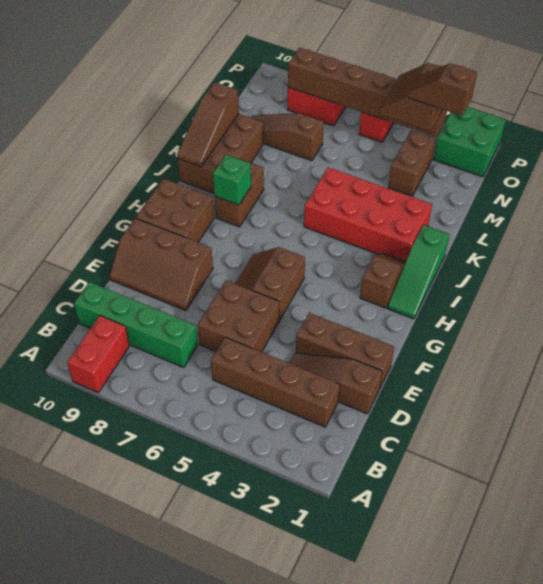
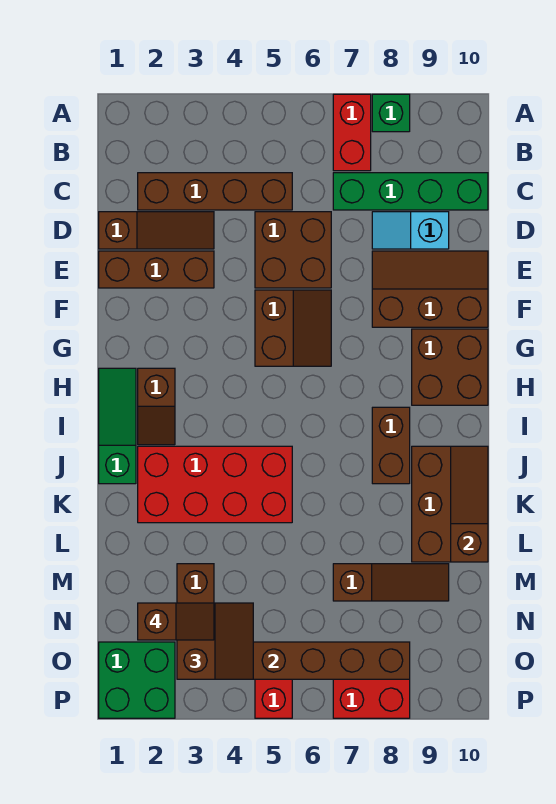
red 1x2 brick [67,316,129,393] -> red 1x2 brick moved to [333,94,371,171]
none -> cyan 1x2 slope [372,212,449,249]
green 1x1 brick [213,155,251,205] -> green 1x1 brick moved to [372,94,410,132]

